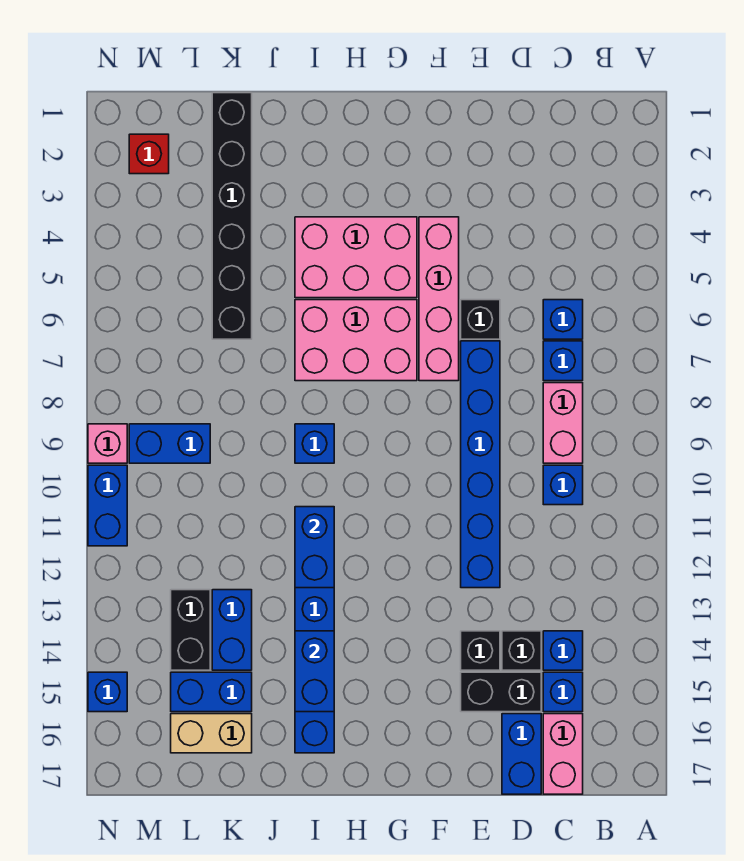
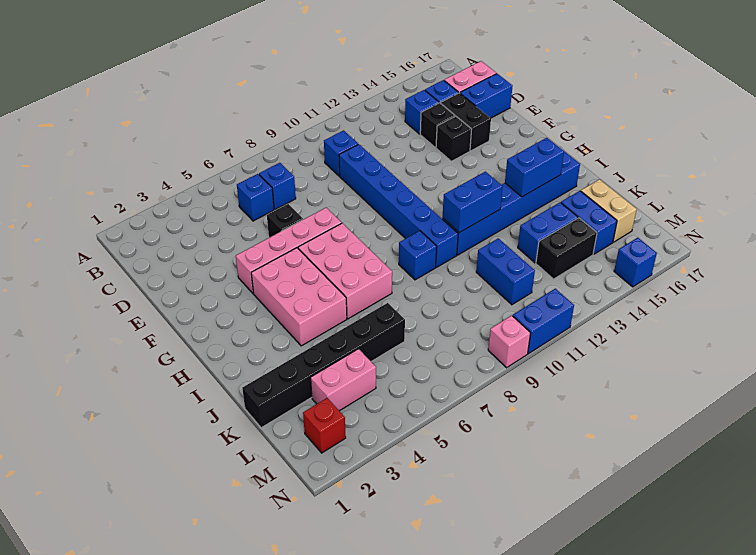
pink 1x2 brick [543,383,583,463] -> pink 1x2 brick moved to [311,349,376,411]
blue 1x6 brick [461,341,500,588] -> blue 1x6 brick turned to [339,144,458,267]
blue 1x2 brick [129,424,210,463] -> blue 1x2 brick moved to [476,238,535,305]

